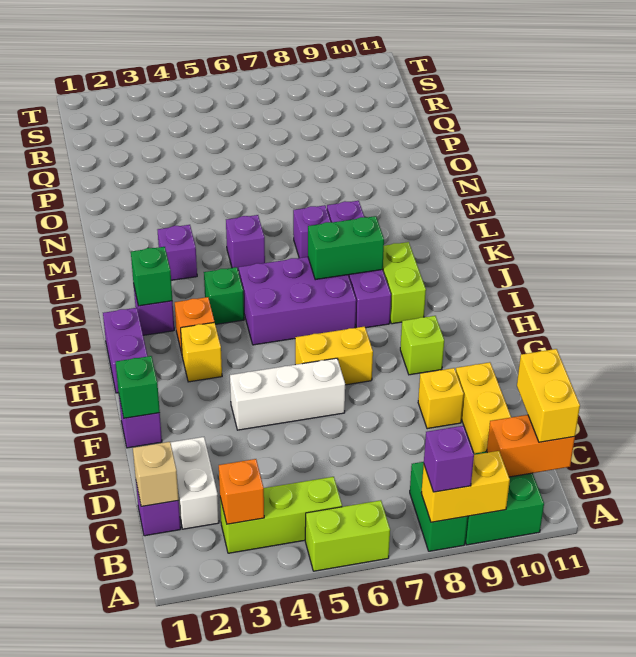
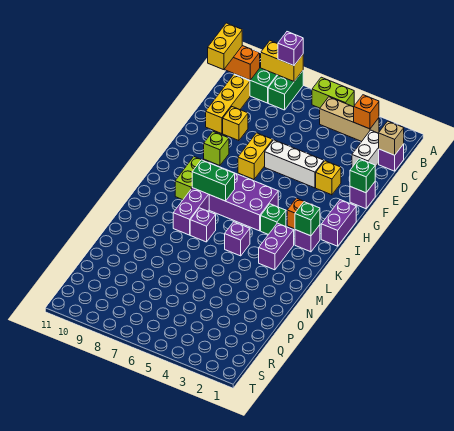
lime 1x3 brick [220,477,342,553] -> tan 1x3 brick [320,97,379,141]
yellow 1x2 brick [295,327,373,385] -> yellow 1x2 brick turned to [238,133,273,179]
yellow 1x1 brick [181,322,222,382] -> yellow 1x1 brick moved to [316,161,341,195]
purple 1x1 brick [158,225,197,280] -> purple 1x2 brick [259,223,294,270]

